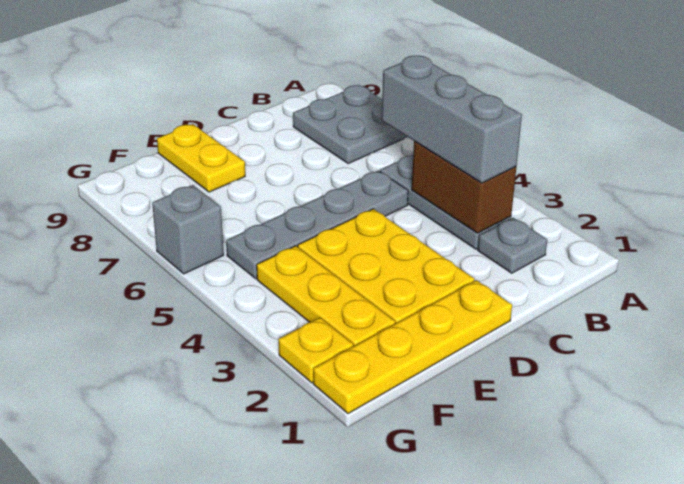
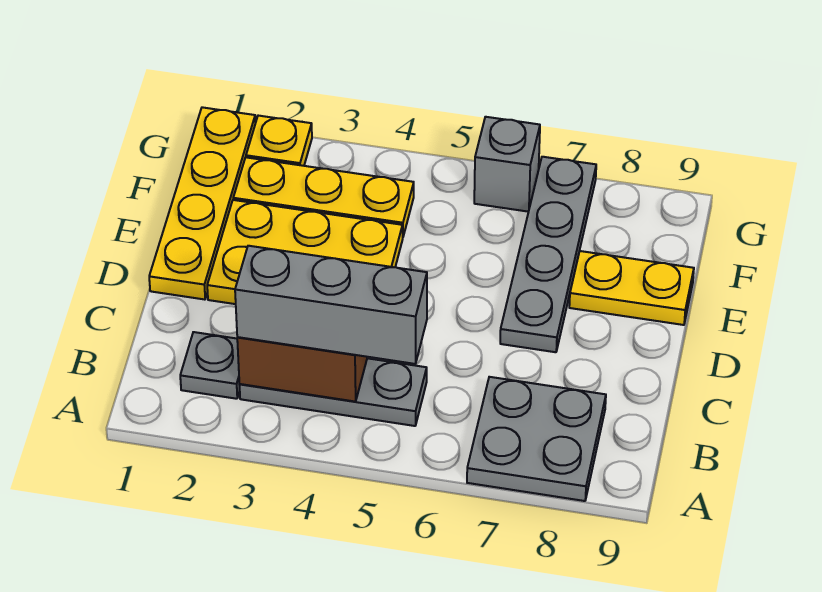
grey 1x4 plate [226,171,408,279] -> grey 1x4 plate moved to [500,157,596,352]

